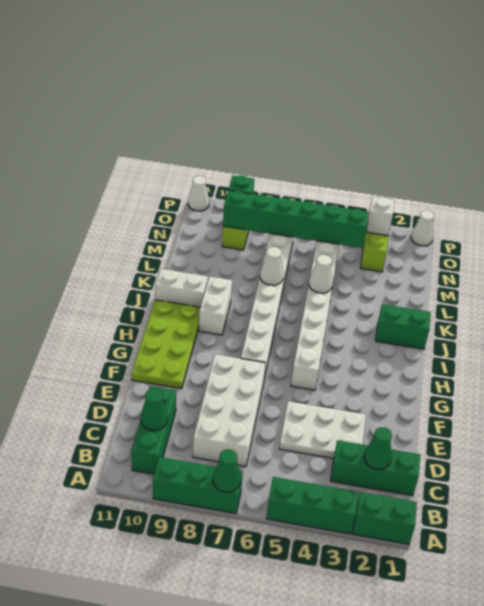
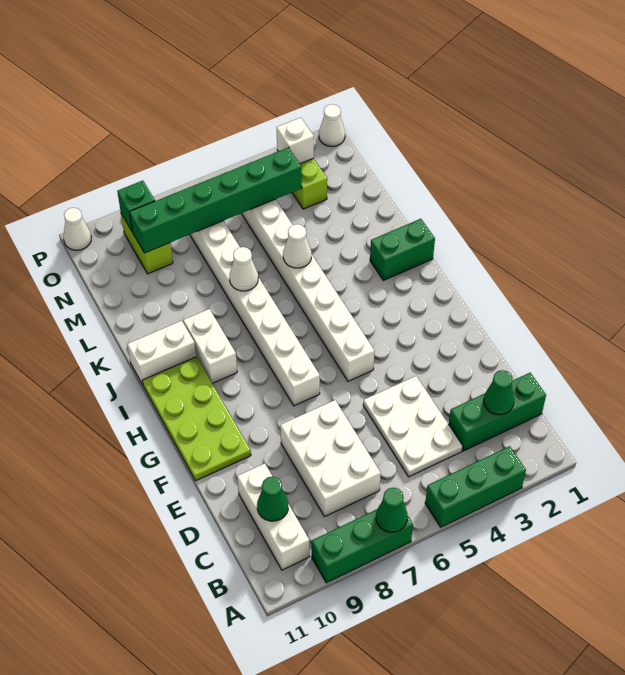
green 1x2 brick [353,492,417,544] -> none
green 1x3 brick [131,386,176,474] -> white 1x3 brick [237,463,309,570]
white 2x4 brick [193,354,266,466] -> white 2x3 brick [280,400,381,517]
white 2x3 plate [279,401,366,459] -> white 2x3 plate turned to [363,376,463,477]

